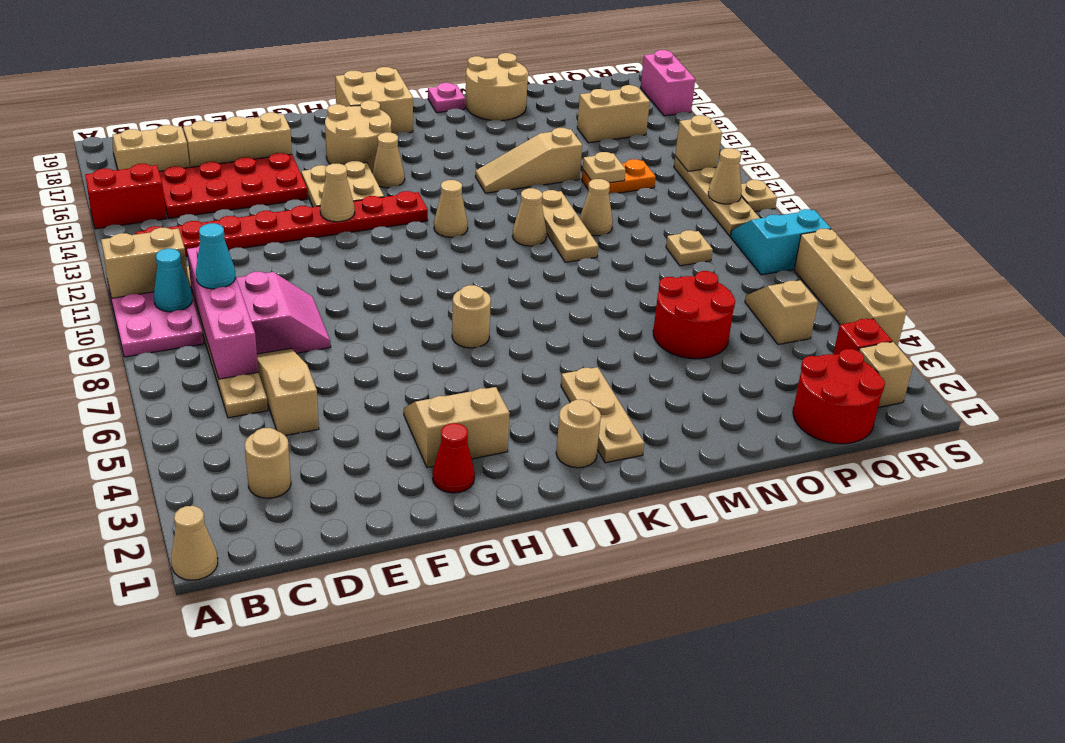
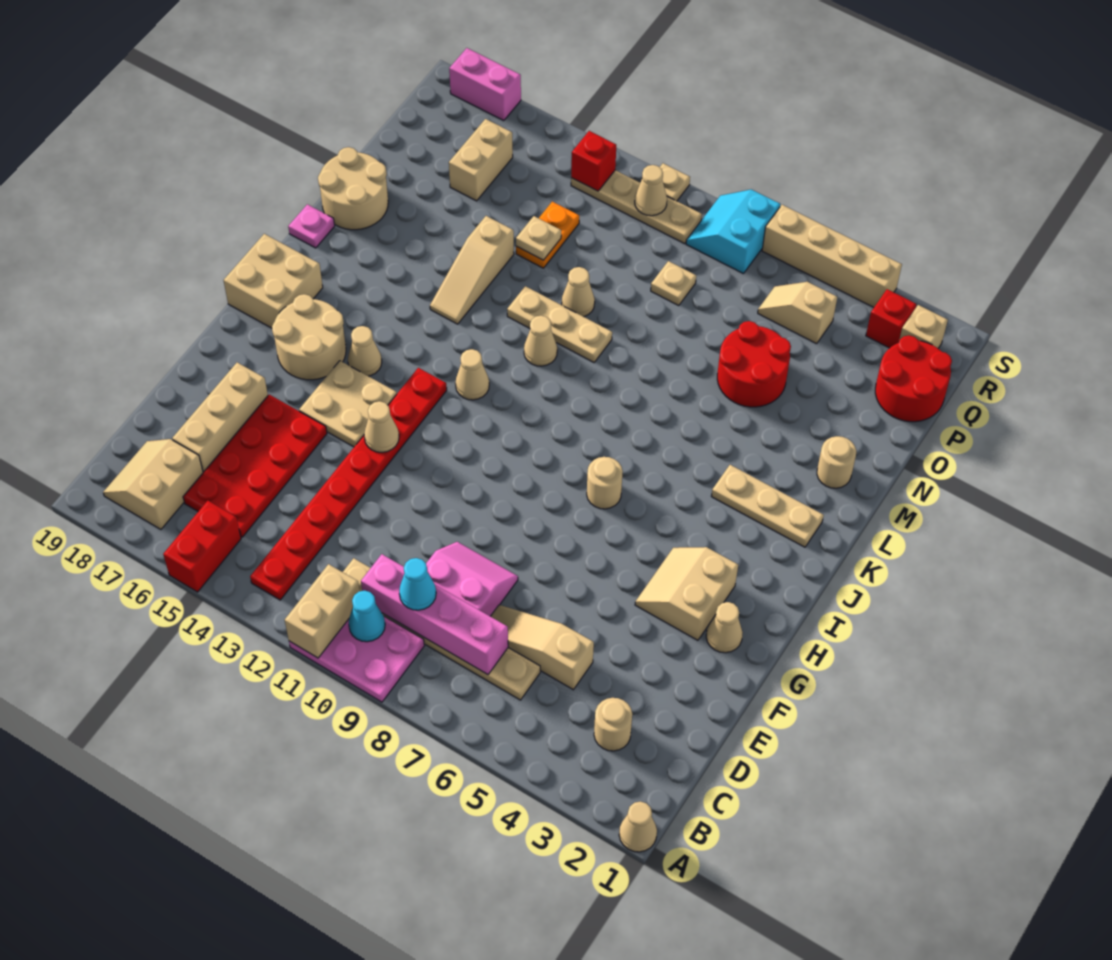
red 1x1 cone [433,423,475,493] -> tan 1x1 cone [706,602,743,653]
tan 1x1 round brick [556,400,601,468] -> tan 1x1 round brick moved to [817,436,856,488]
tan 1x1 brick [675,115,722,171] -> red 1x1 brick [571,131,616,191]

